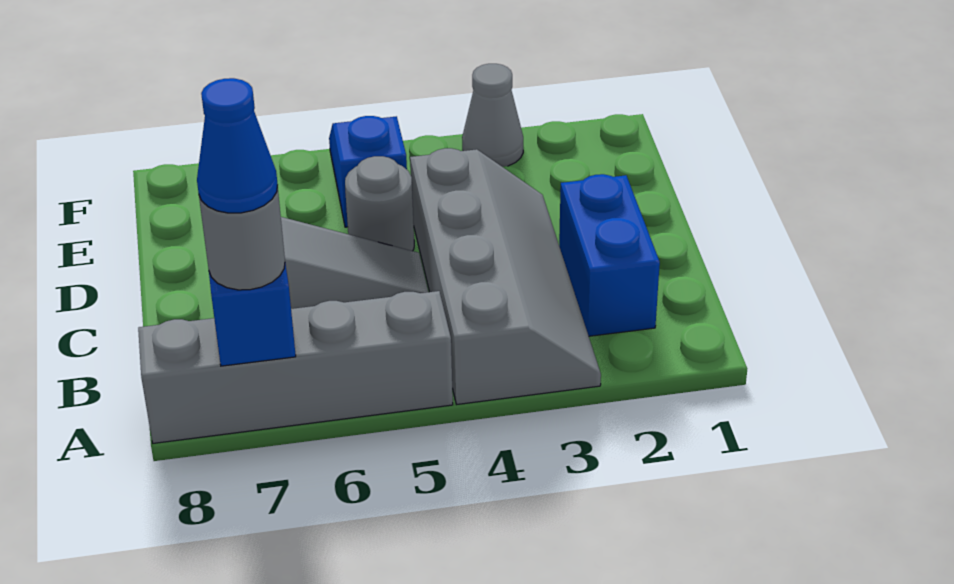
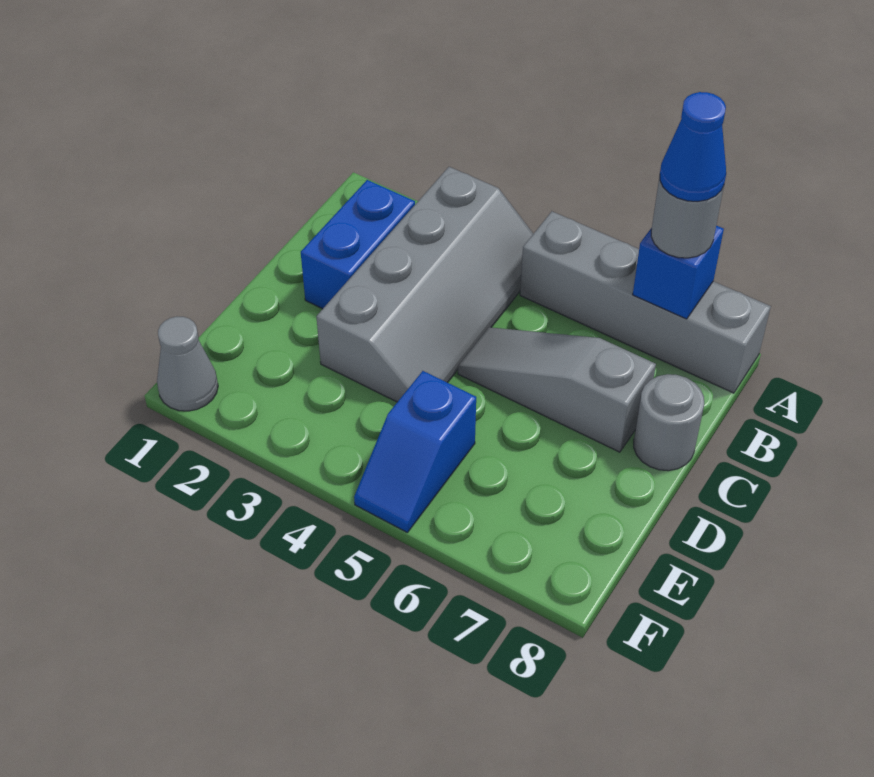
grey 2x4 slope [410,148,601,404] -> grey 2x4 slope turned to [316,167,533,402]
grey 1x1 round brick [345,156,414,251] -> grey 1x1 round brick moved to [634,374,704,471]
grey 1x1 cone [462,64,523,167] -> grey 1x1 cone moved to [157,317,218,411]

